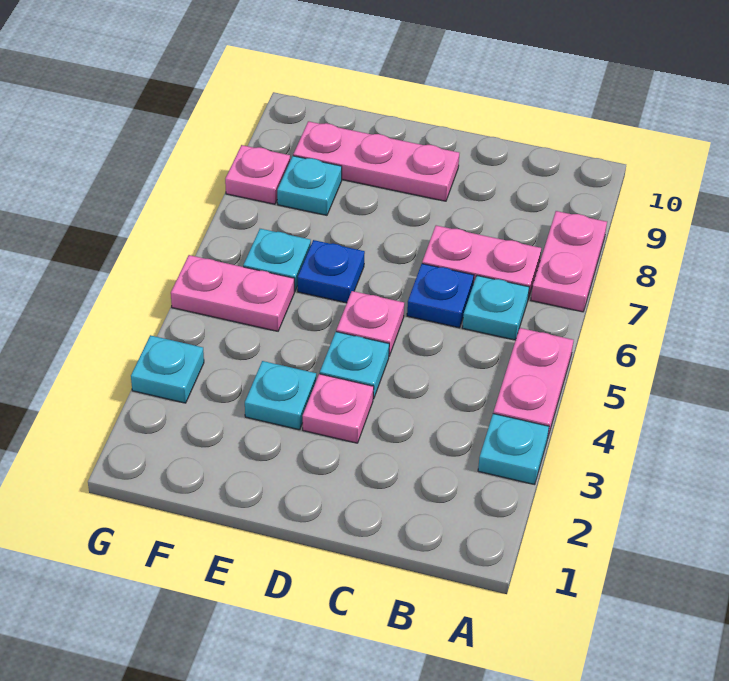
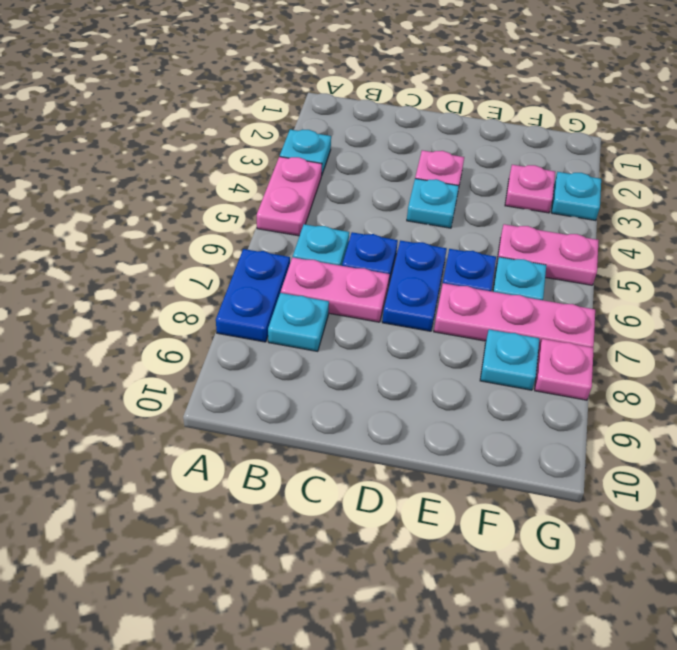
pink 1x2 plate [531,211,607,312] -> blue 1x2 plate [216,249,290,342]
pink 1x1 plate [336,291,404,356] -> pink 1x1 plate moved to [505,165,555,213]
none -> blue 1x2 plate [382,240,447,331]
pink 1x3 plate [293,121,459,201] -> pink 1x3 plate moved to [434,283,595,350]
cyan 1x1 plate [245,361,316,430] -> cyan 1x1 plate moved to [268,293,329,351]

